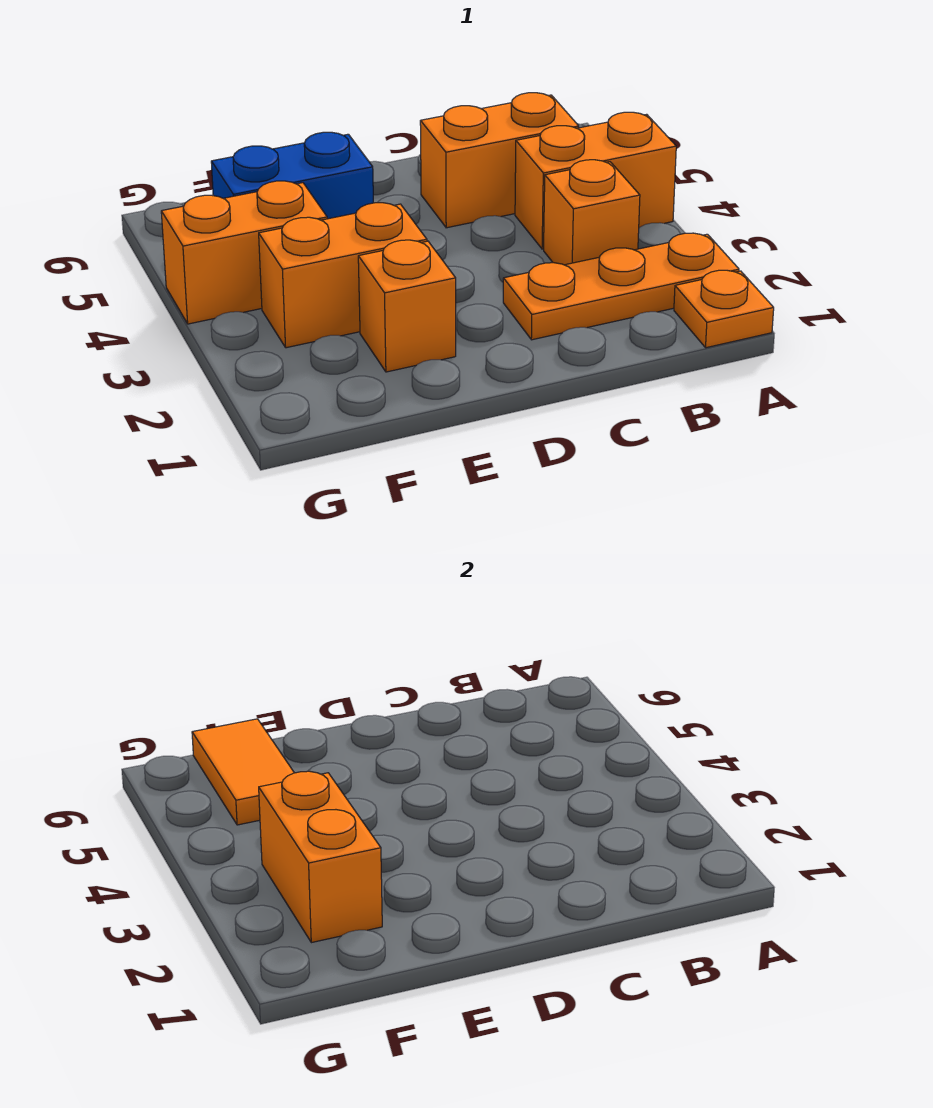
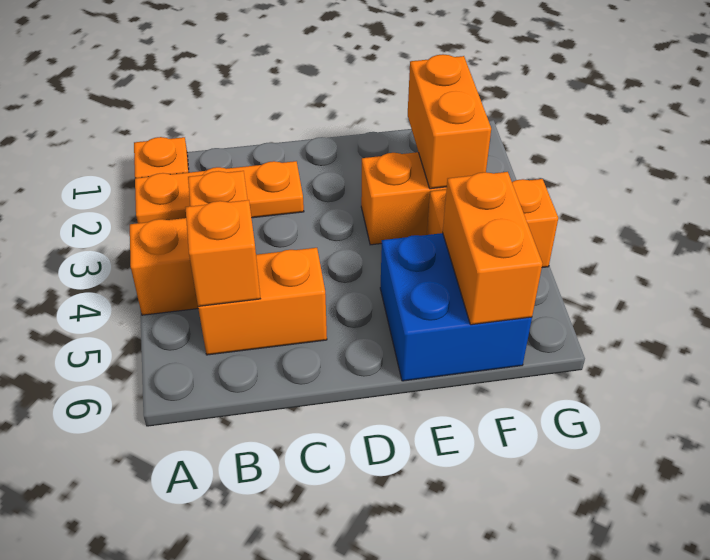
orange 1x1 brick [358,240,456,372] -> orange 1x1 brick moved to [185,200,260,306]
blue 1x2 brick [211,132,373,219] -> blue 2x2 brick [380,233,532,381]
orange 1x2 tile [192,719,294,825] -> orange 1x2 brick [443,172,542,325]

